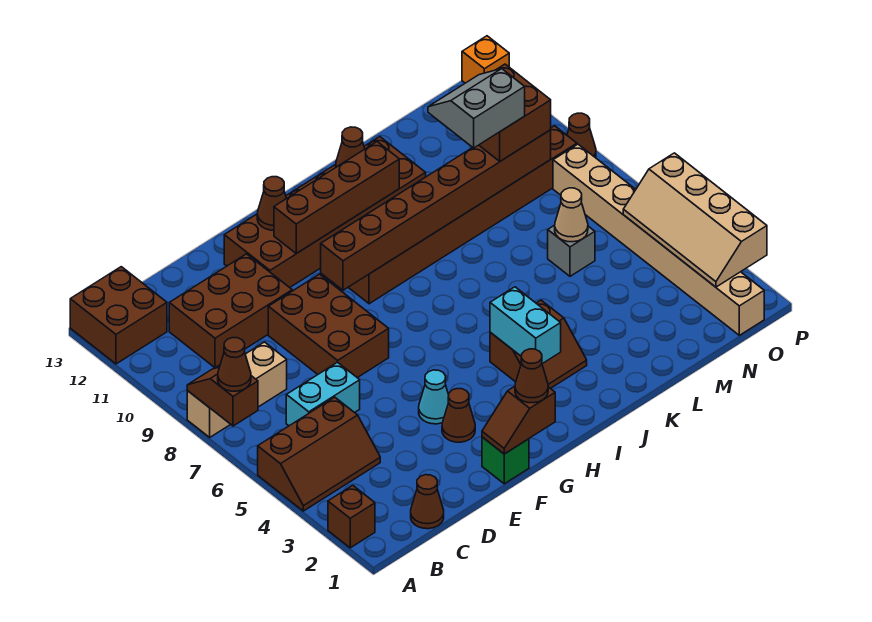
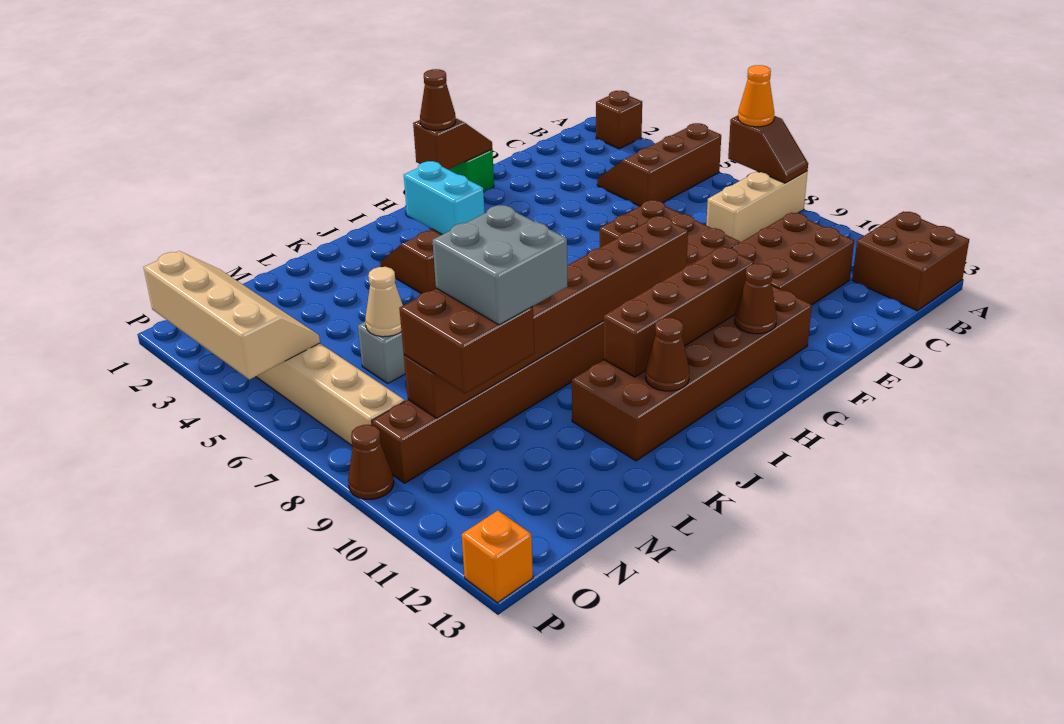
brown 1x1 cone [218,338,251,391] -> orange 1x1 cone [738,65,774,127]
brown 1x1 cone [411,475,444,529] -> none
cyan 1x2 brick [286,362,360,426] -> none
brown 1x1 cone [442,389,475,442] -> none
cyan 1x1 cone [419,370,449,424] -> none
grey 2x2 slope [428,69,525,148] -> grey 2x2 brick [432,205,568,325]

